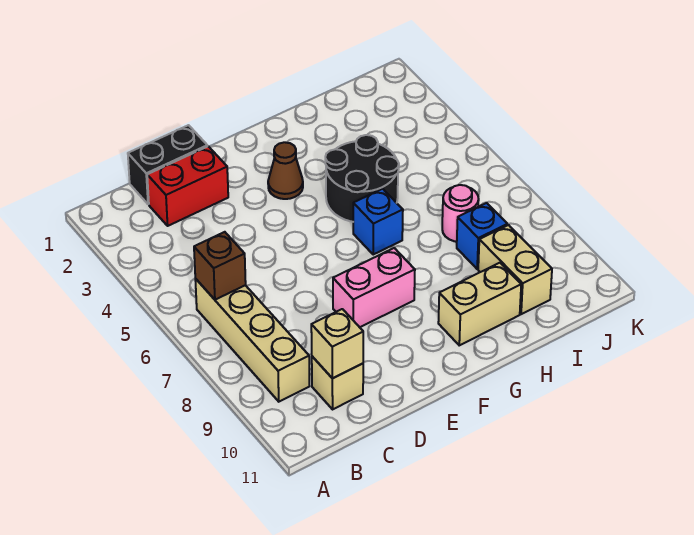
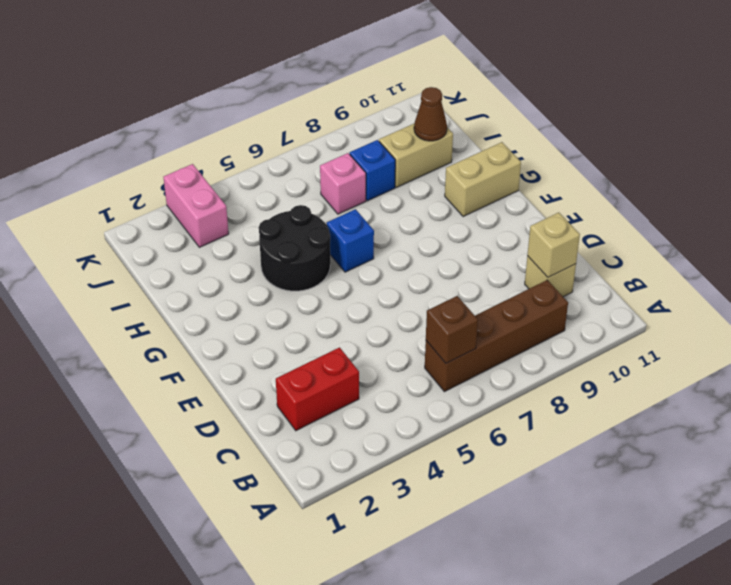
tan 1x4 brick [195,279,309,402] -> brown 1x4 brick [425,280,568,392]
black 1x2 brick [128,125,207,204] -> none
red 1x2 brick [147,146,228,226] -> red 1x2 brick turned to [276,347,359,431]
pink 1x2 brick [333,248,415,327] -> pink 1x2 brick moved to [163,164,229,247]
brown 1x1 cone [268,142,303,199] -> brown 1x1 cone moved to [414,87,447,141]
tan 1x2 brick [438,263,521,345] -> tan 1x2 brick turned to [445,142,521,217]
pink 1x1 round brick [442,185,479,242] -> pink 1x1 brick [320,153,366,214]

